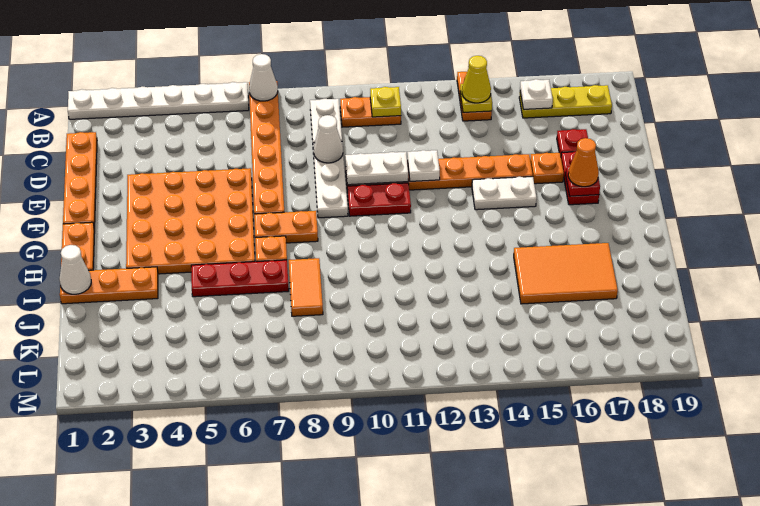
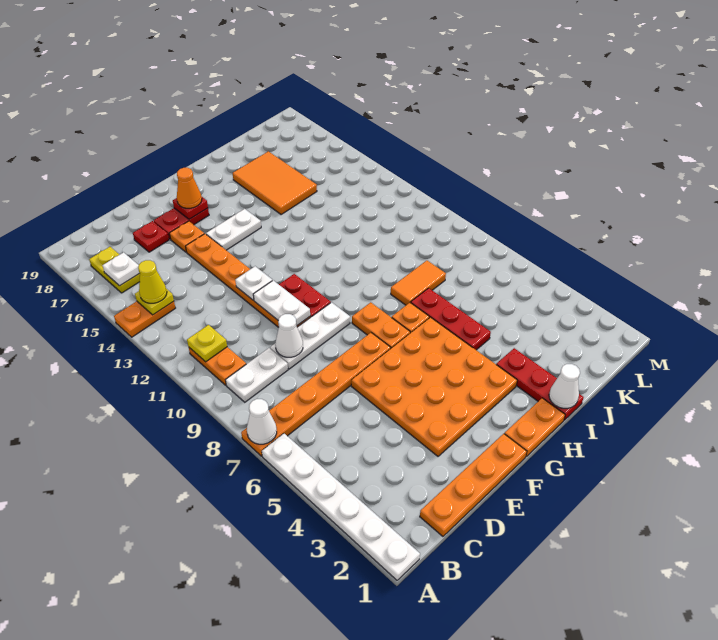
yellow 1x3 plate [519,85,612,118] -> yellow 1x2 plate [89,247,140,293]
white 1x2 plate [472,177,537,210] -> white 1x2 plate turned to [206,209,261,250]
orange 1x3 plate [60,267,158,304] -> red 1x3 plate [496,348,583,420]

